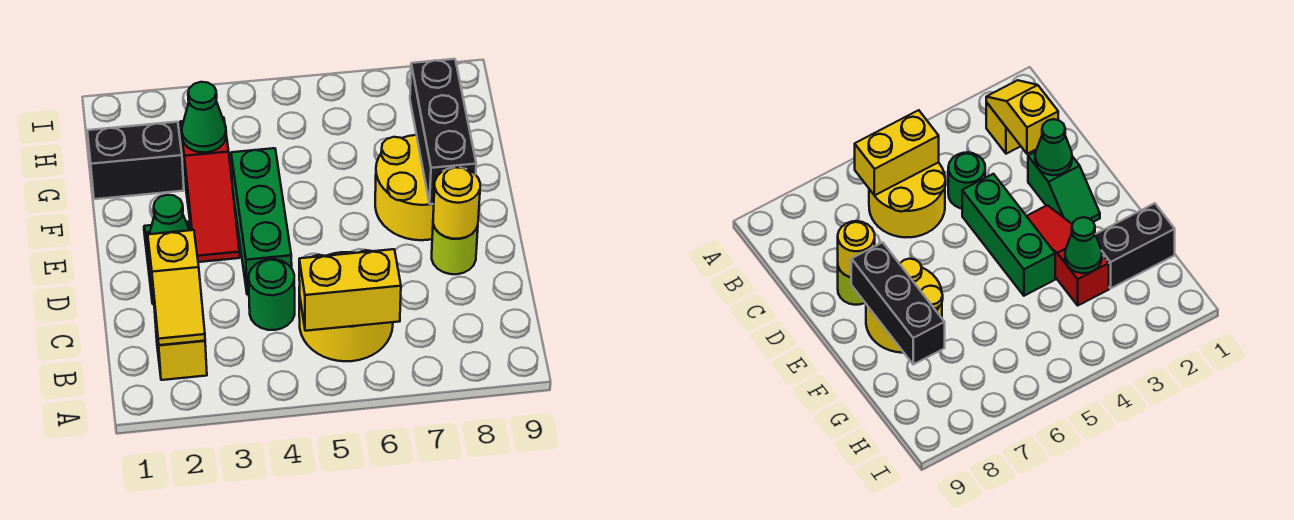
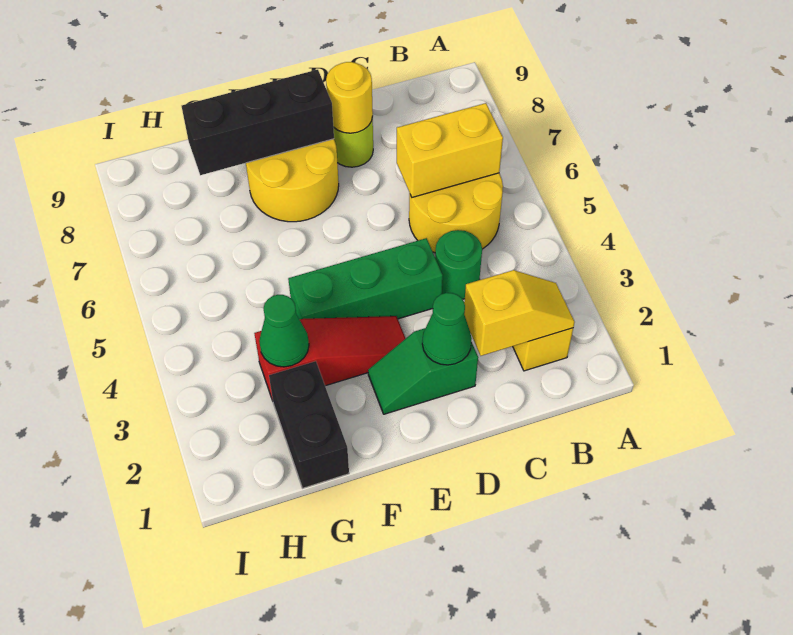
yellow 1x2 brick [299,249,401,331] -> yellow 1x2 brick turned to [397,103,503,197]

